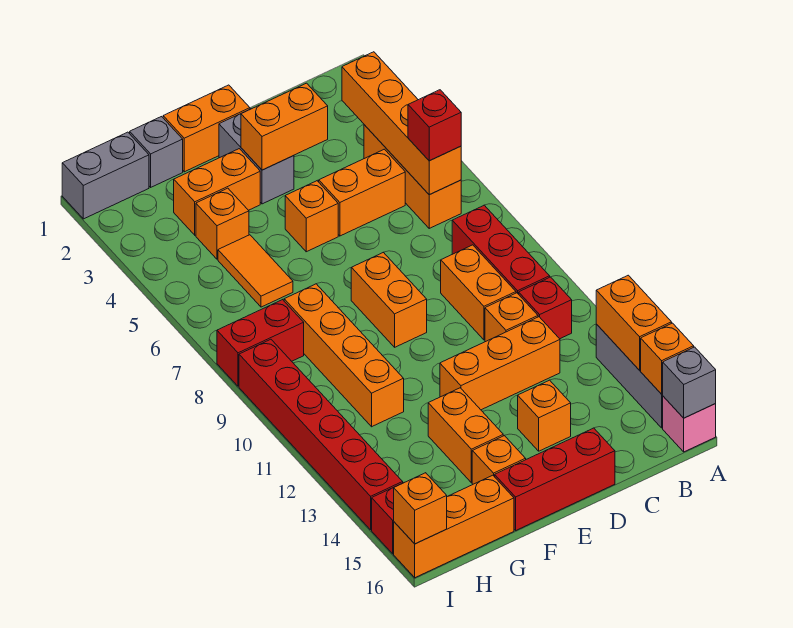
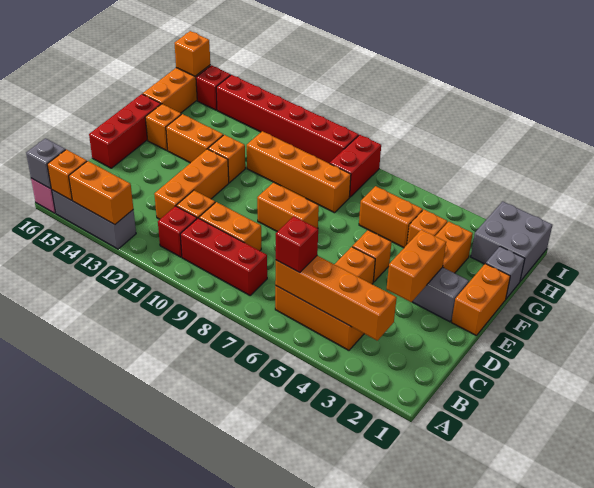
orange 1x1 brick [518,380,571,451] -> orange 1x1 brick moved to [208,135,245,183]
orange 1x2 tile [218,235,293,307] -> orange 1x2 brick [359,186,423,248]
grey 1x2 brick [62,132,149,219] -> grey 2x2 brick [471,201,552,281]

